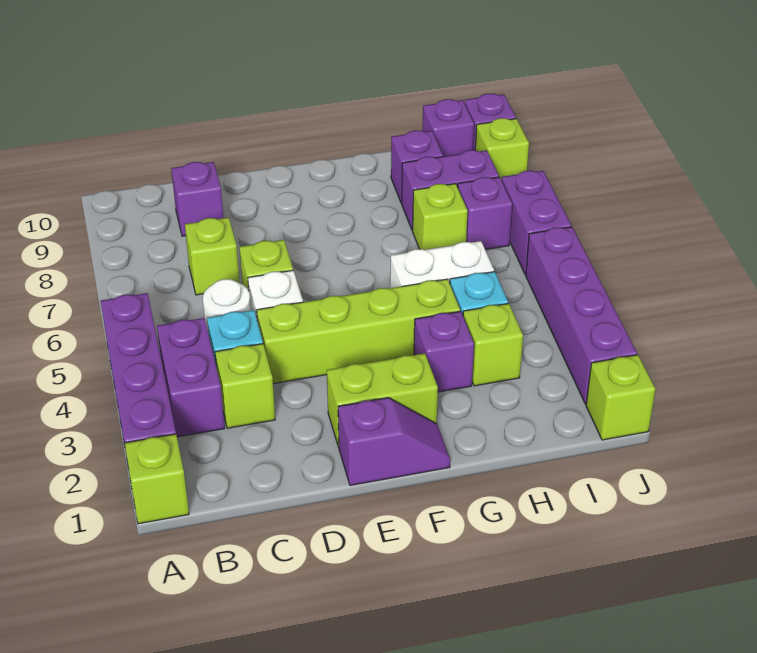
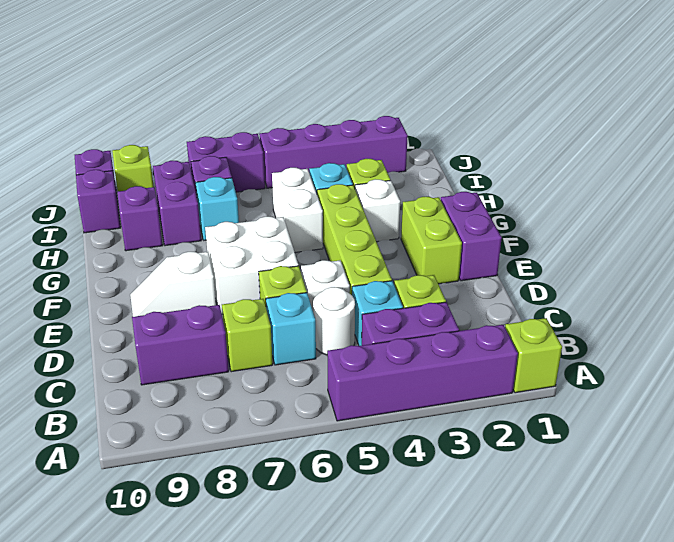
none -> cyan 1x1 brick [266,293,316,365]
purple 1x1 brick [171,162,223,236] -> purple 1x2 brick [132,305,229,385]
purple 1x2 slope [338,398,450,485] -> purple 1x2 brick [441,192,502,281]
none -> white 2x2 brick [205,217,298,314]
none -> white 1x2 slope [130,252,216,317]
purple 1x1 brick [414,311,474,392] -> white 1x1 brick [355,180,400,242]
lime 1x1 brick [413,184,468,250] -> cyan 1x1 brick [195,177,239,240]
lime 1x1 brick [586,355,655,440] -> none

